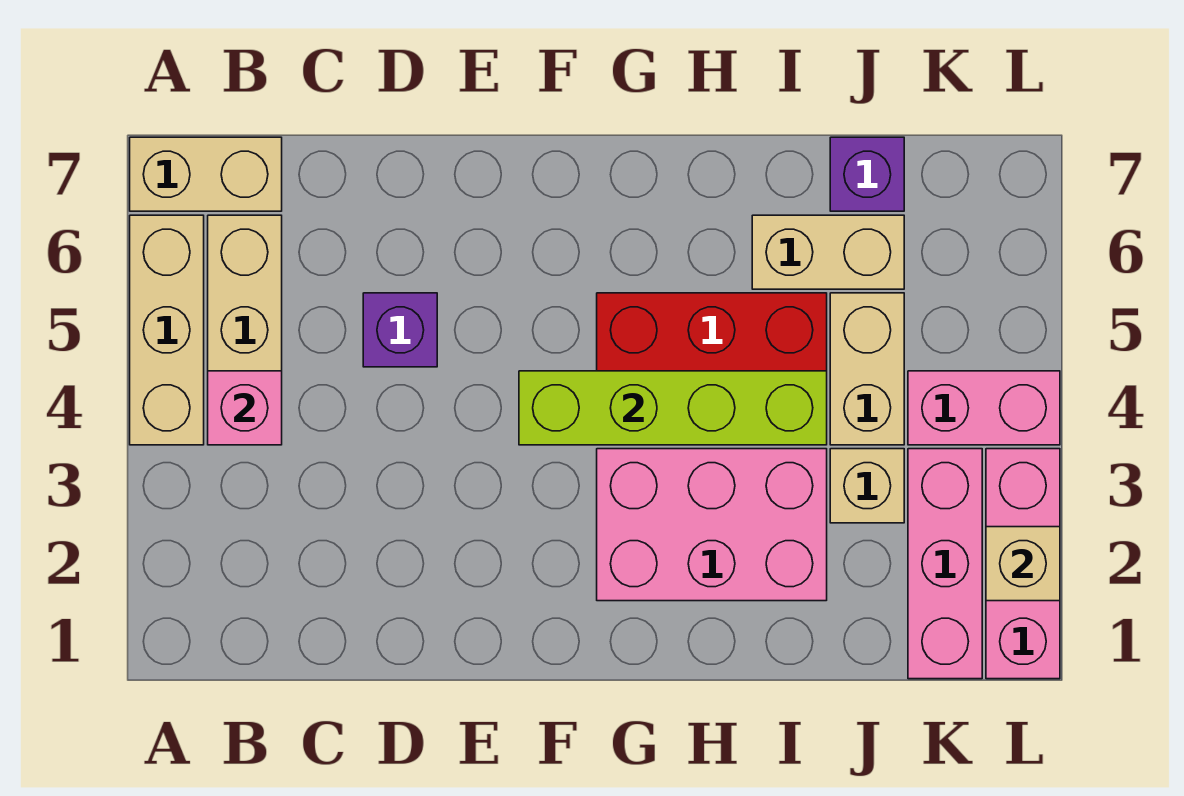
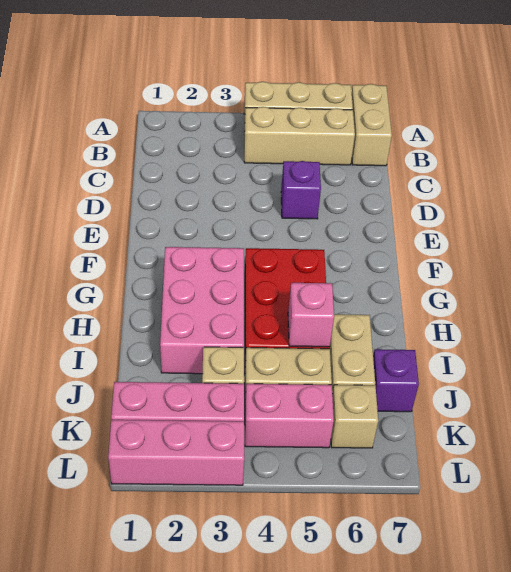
pink 1x1 brick [208,371,282,445] -> pink 1x1 brick moved to [288,283,334,347]
lime 1x4 brick [519,371,827,445] -> none
pink 1x2 brick [908,371,1060,445] -> pink 1x2 brick turned to [245,384,334,448]
tan 1x1 brick [986,527,1060,601] -> tan 1x1 brick moved to [331,385,378,448]

